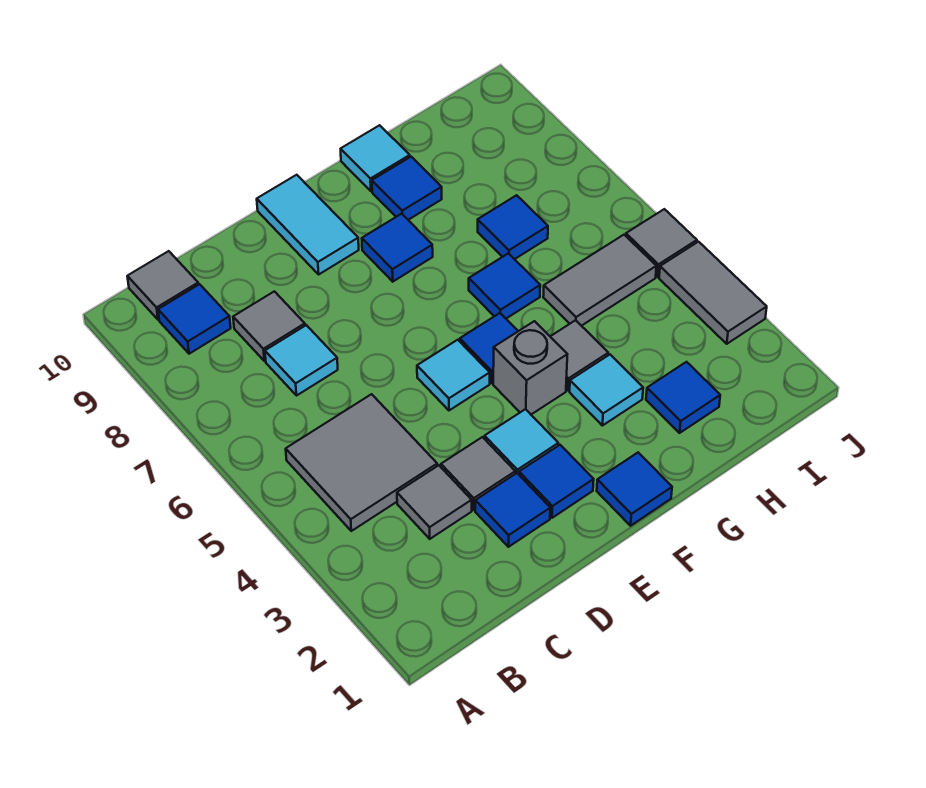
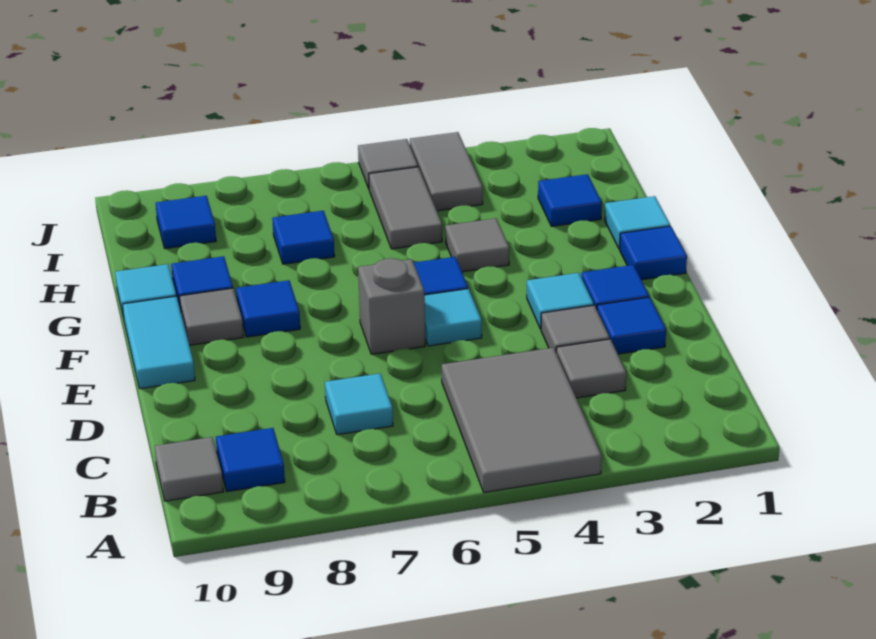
grey 2x2 tile [286,394,437,531] -> grey 2x3 tile [442,348,602,492]
grey 1x1 tile [233,291,305,361] -> grey 1x1 tile moved to [179,288,244,345]
cyan 1x2 tile [257,175,359,274] -> cyan 1x2 tile turned to [122,296,195,389]
grey 1x1 brick [493,321,567,414] -> grey 1x1 brick moved to [358,258,425,354]
cyan 1x1 tile [570,355,643,426] -> cyan 1x1 tile moved to [605,196,670,249]
blue 1x1 tile [469,253,540,318] -> blue 1x1 tile moved to [156,196,216,249]
grey 1x2 tile [659,242,767,344] -> grey 1x2 tile turned to [410,132,483,211]

